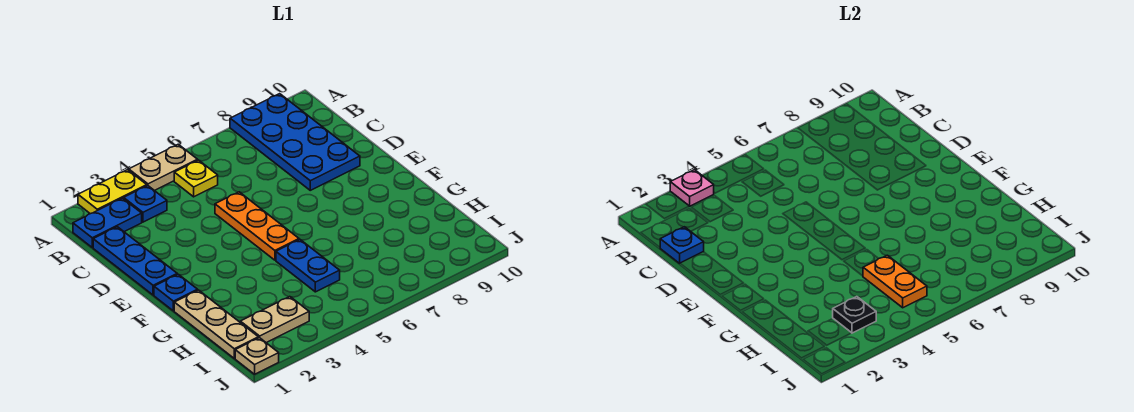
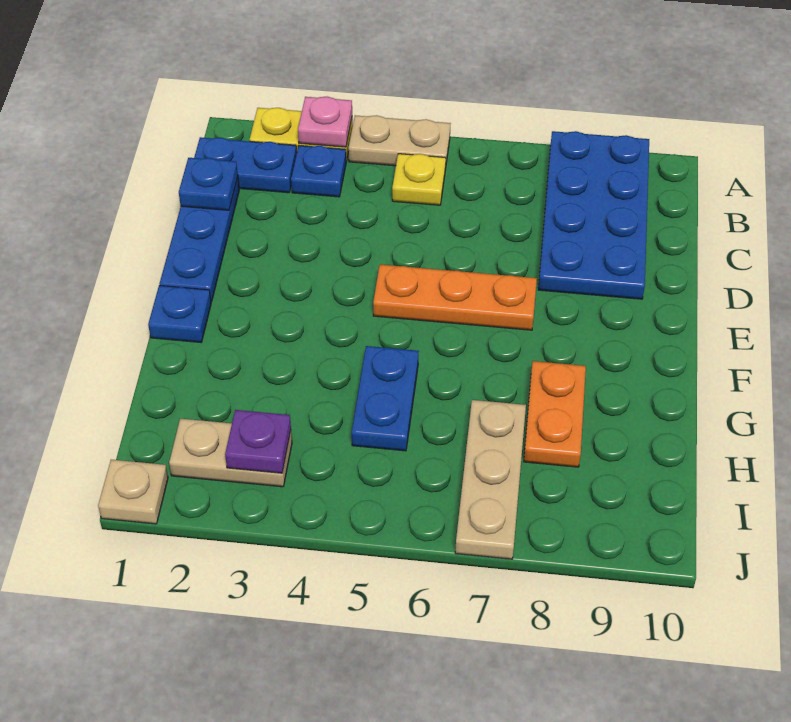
orange 1x3 plate [215,192,299,260] -> orange 1x3 plate turned to [373,264,537,330]
tan 1x3 plate [174,290,258,358] -> tan 1x3 plate moved to [455,400,526,559]
orange 1x2 plate [863,255,927,308] -> orange 1x2 plate moved to [524,361,586,467]
black 1x1 plate [833,297,876,333] -> purple 1x1 plate [225,410,291,473]

